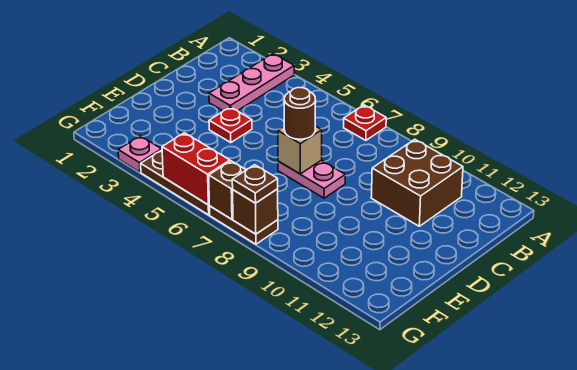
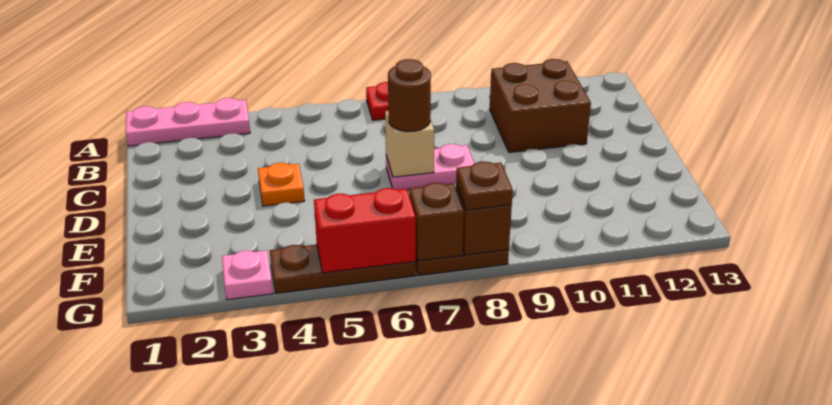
pink 1x3 plate [209,54,294,111] -> pink 1x3 plate turned to [126,98,250,146]
red 1x1 plate [209,107,252,143] -> orange 1x1 plate [258,163,305,206]

